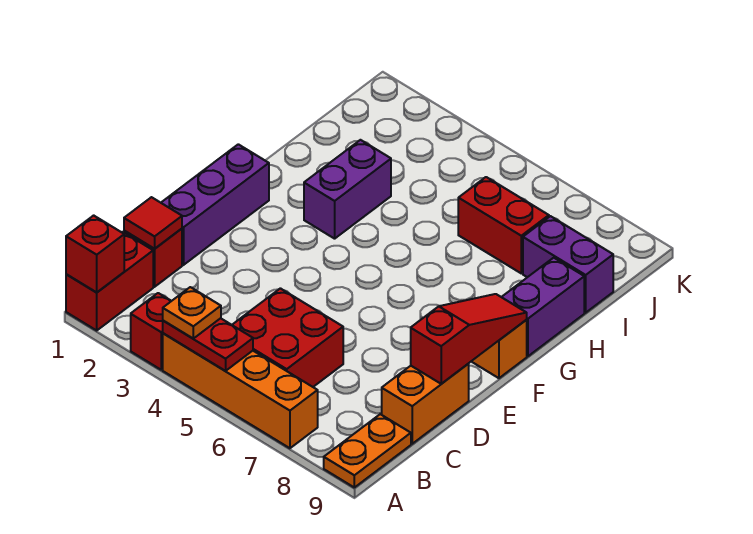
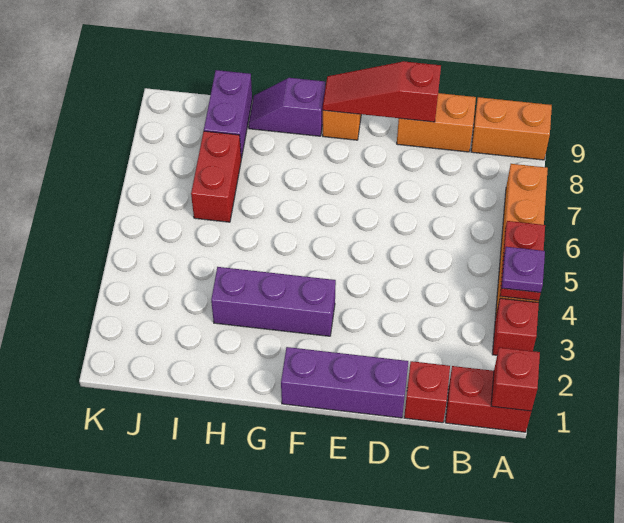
orange 1x1 plate [163,287,221,338] -> purple 1x1 plate [502,247,545,293]
orange 1x2 plate [324,414,411,487] -> orange 1x2 brick [471,97,552,160]
red 2x2 brick [232,288,343,387] -> none
red 1x1 tile [124,197,182,249] -> none
purple 1x2 brick [304,140,391,239] -> purple 1x3 brick [211,267,336,336]
purple 1x2 brick [502,258,584,356] -> purple 1x2 slope [249,78,325,136]

